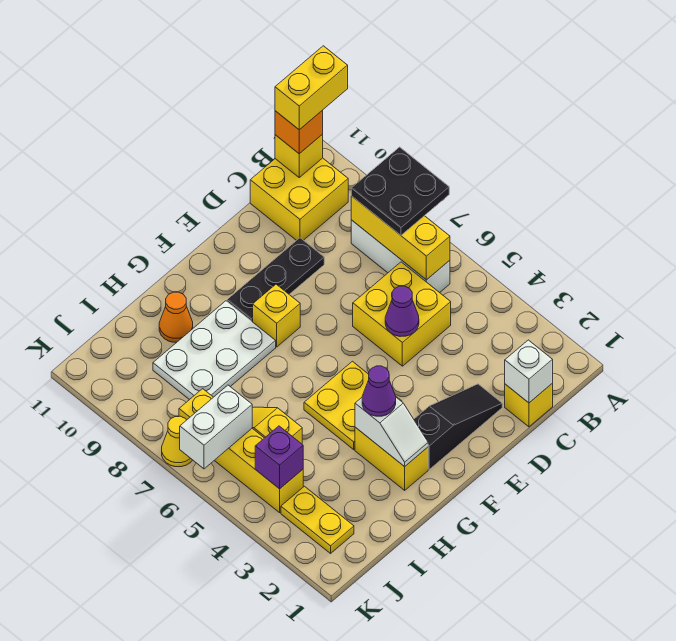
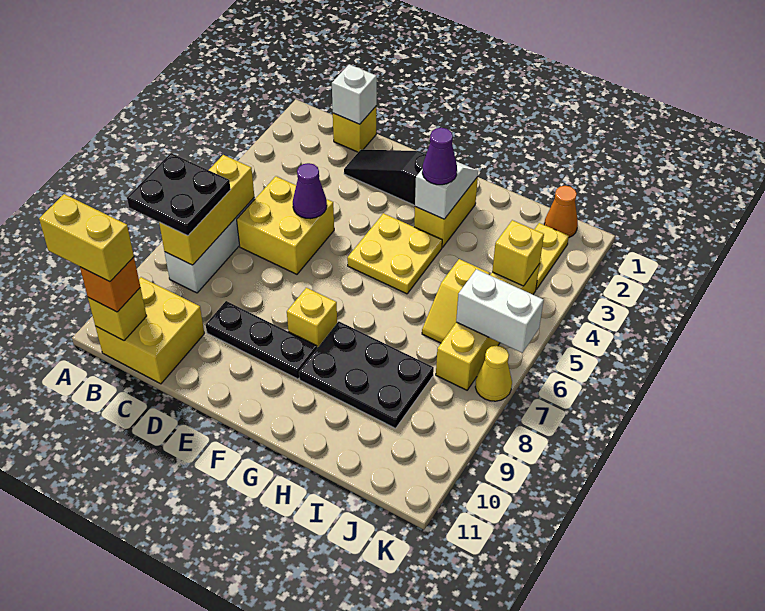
white 2x3 plate [153,301,276,400] -> black 2x3 plate [299,321,434,428]
orange 1x1 cone [159,292,193,342] -> orange 1x1 cone moved to [544,186,578,237]
purple 1x1 brick [255,426,303,489] -> yellow 1x1 brick [492,220,544,286]

